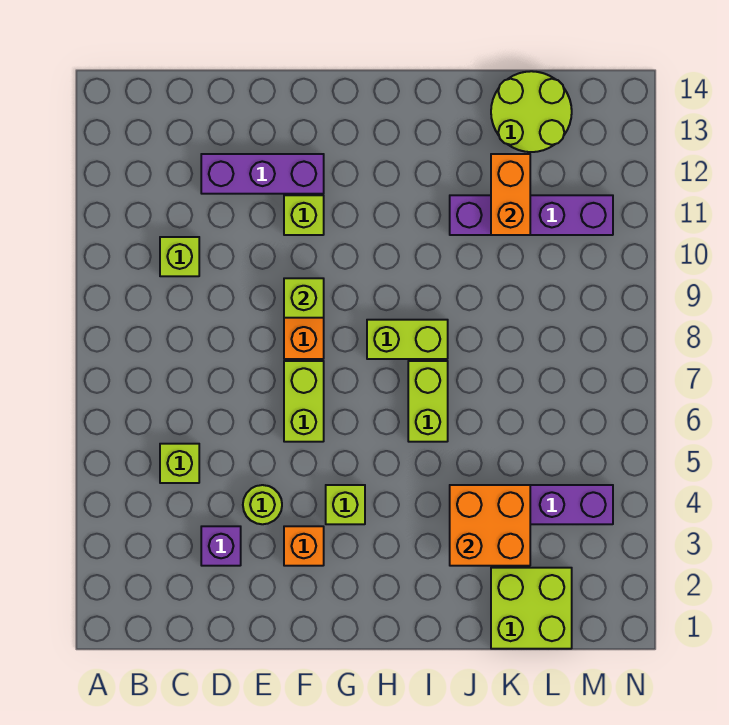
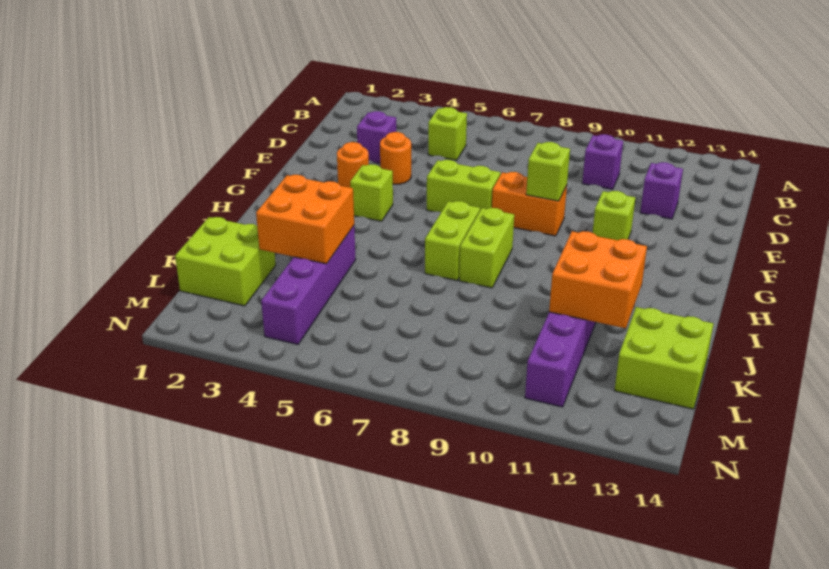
lime 1x1 brick [160,237,199,276] -> purple 1x1 brick [582,134,623,189]
purple 1x3 brick [201,154,324,194] -> purple 1x1 brick [640,162,683,219]
lime 1x1 round brick [243,485,282,524] -> orange 1x1 round brick [380,132,411,184]
orange 1x1 brick [284,526,324,566] -> orange 1x1 round brick [337,142,369,188]
lime 1x2 brick [408,361,448,442] -> lime 1x2 brick turned to [425,201,480,280]
orange 1x2 brick [491,154,530,235] -> orange 2x2 brick [549,231,647,328]
lime 2x2 round brick [491,71,572,152] -> lime 2x2 brick [614,307,713,409]

